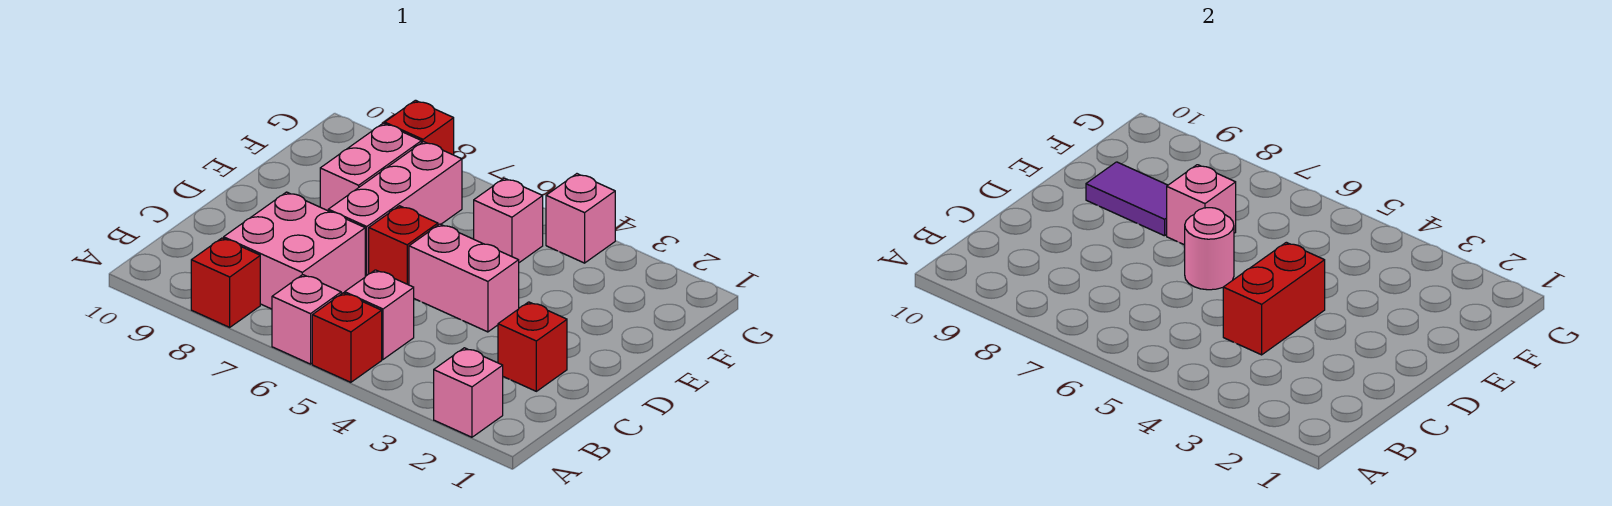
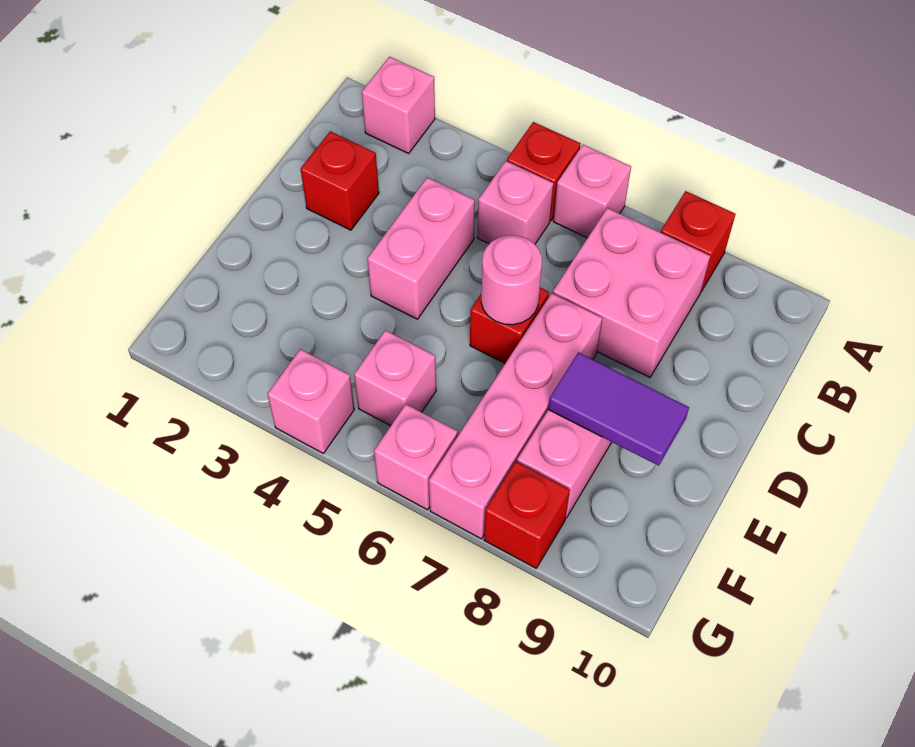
red 1x2 brick [1223,242,1325,355] -> none
pink 1x2 brick [409,224,519,332] -> pink 1x2 brick turned to [367,177,475,319]
pink 1x3 brick [328,142,462,276] -> pink 1x4 brick [429,293,602,539]
pink 1x1 brick [1167,165,1236,245] -> pink 1x1 brick moved to [374,404,458,510]

